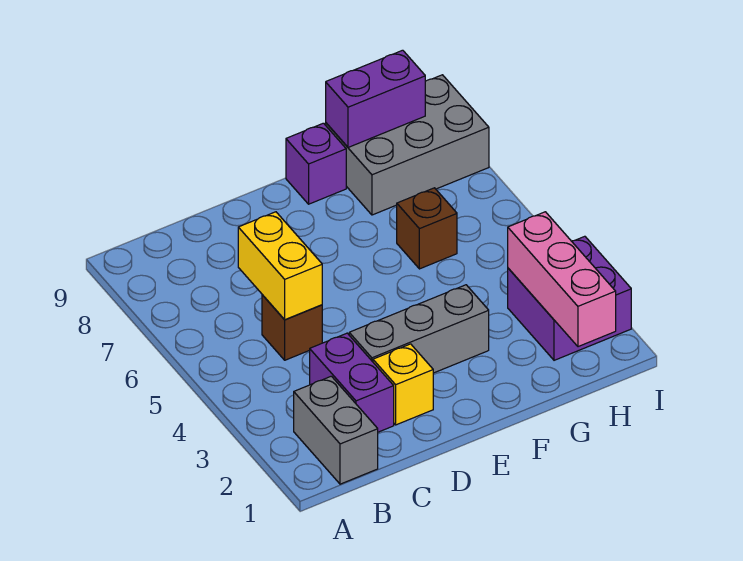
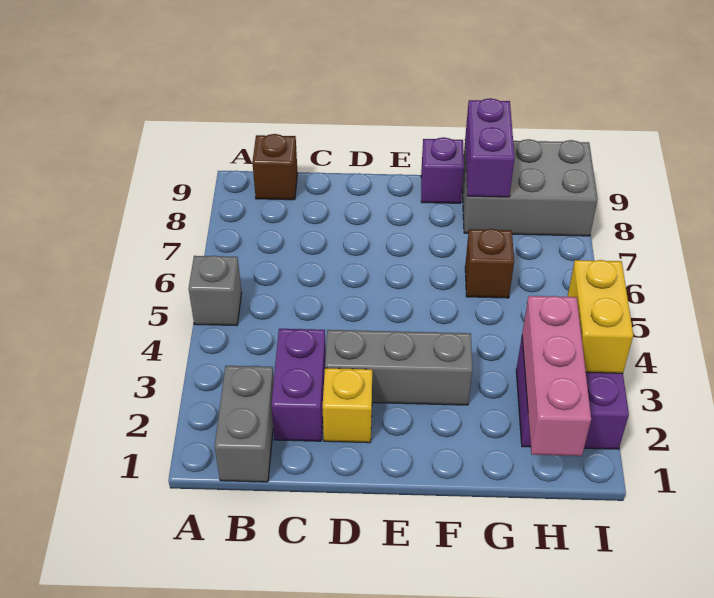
none -> grey 1x1 brick [189,256,242,326]
brown 1x1 brick [262,295,322,360] -> brown 1x1 brick moved to [252,134,298,200]
yellow 1x2 brick [238,212,322,320] -> yellow 1x2 brick moved to [567,260,633,373]
purple 1x2 brick [326,50,425,147] -> purple 1x2 brick turned to [465,98,515,197]

